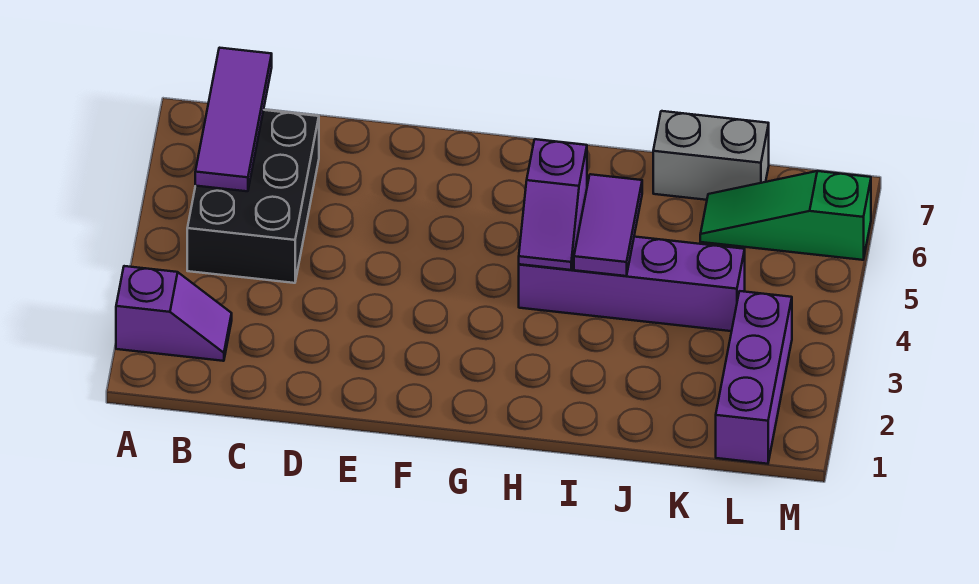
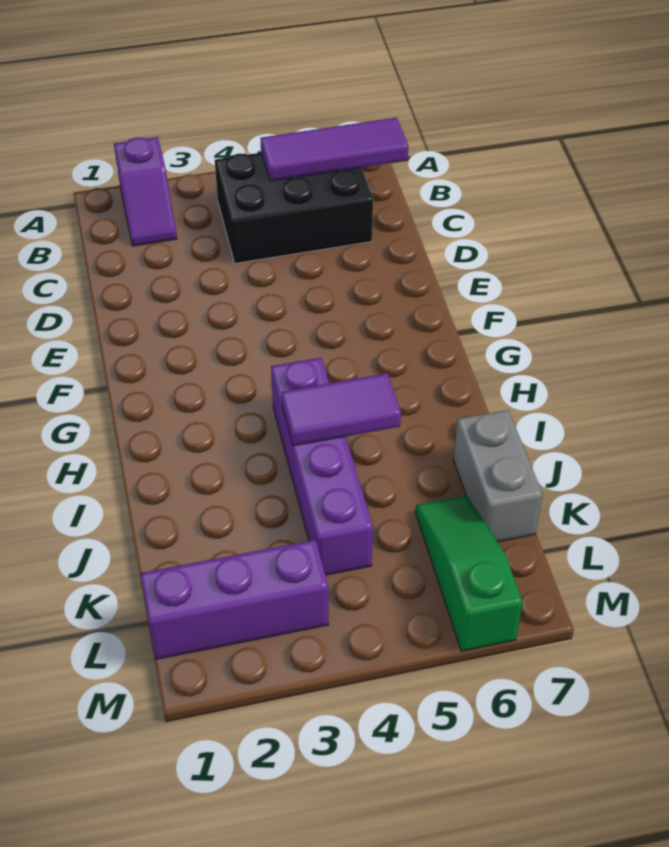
purple 1x2 slope [519,139,587,270] -> none

